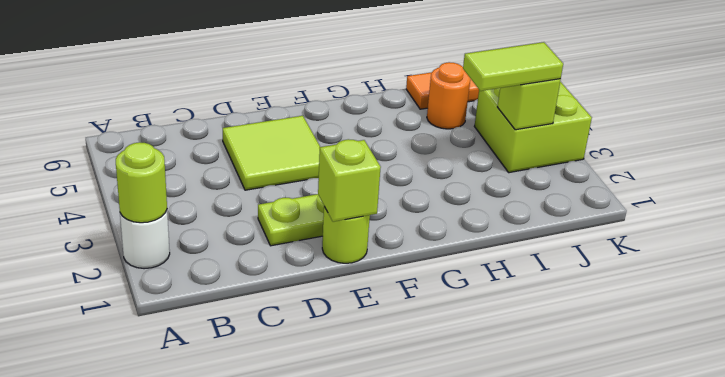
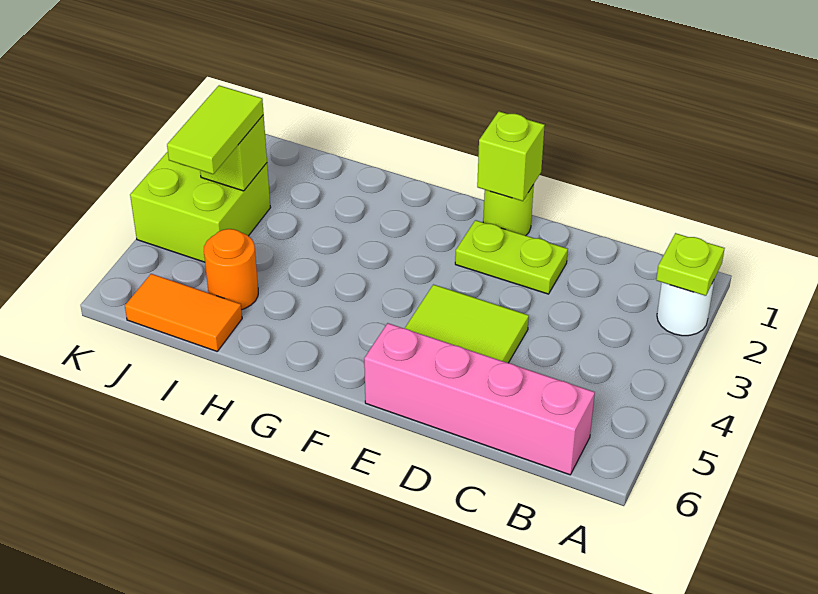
lime 1x1 round brick [116,142,167,223] -> lime 1x1 plate [656,233,725,296]
none -> pink 1x4 brick [364,323,595,475]
lime 1x2 tile [463,42,563,91] -> lime 1x2 tile turned to [167,85,264,174]

